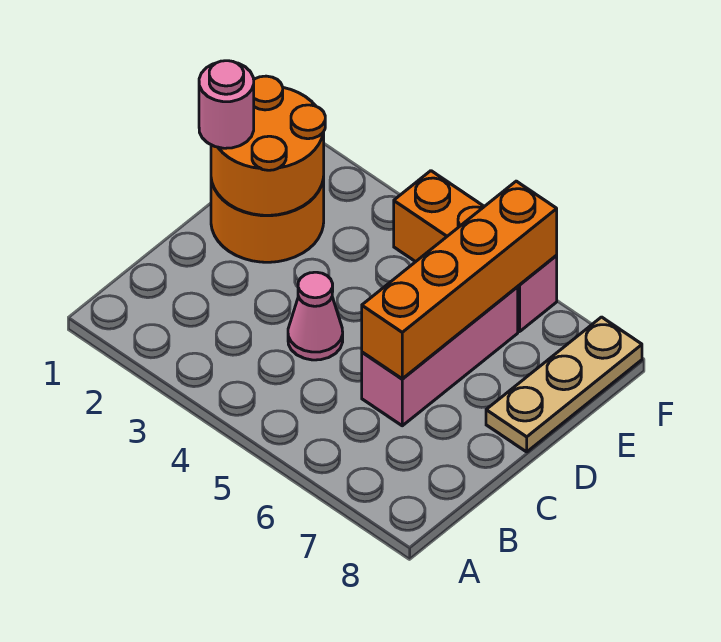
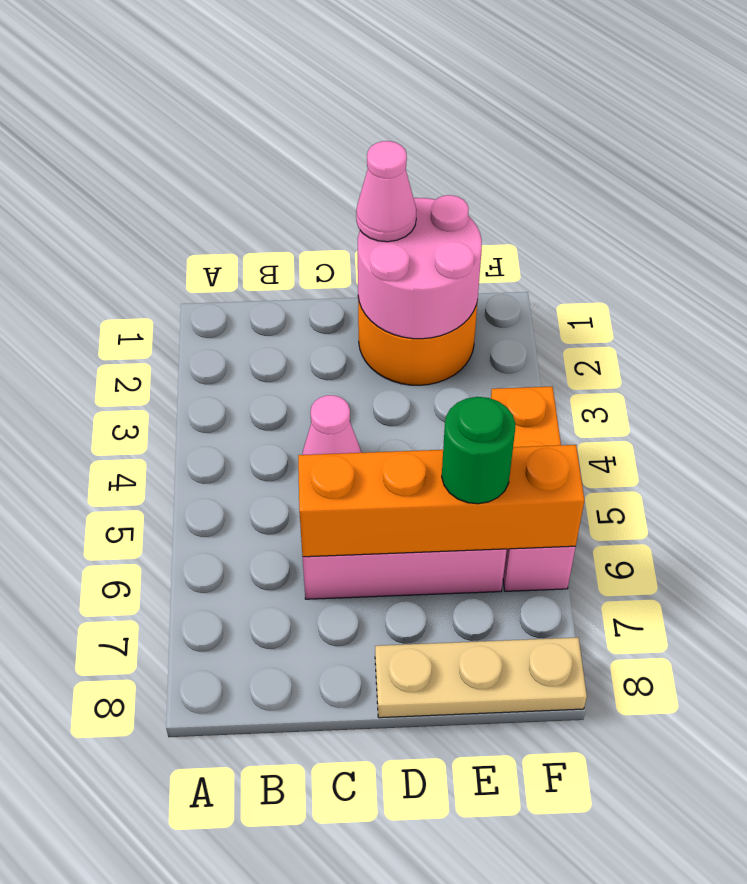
orange 2x2 round brick [211,76,325,215] -> pink 2x2 round brick [358,195,482,339]
pink 1x1 round brick [199,61,254,148] -> pink 1x1 cone [356,141,416,242]
none -> green 1x1 round brick [442,397,516,504]

